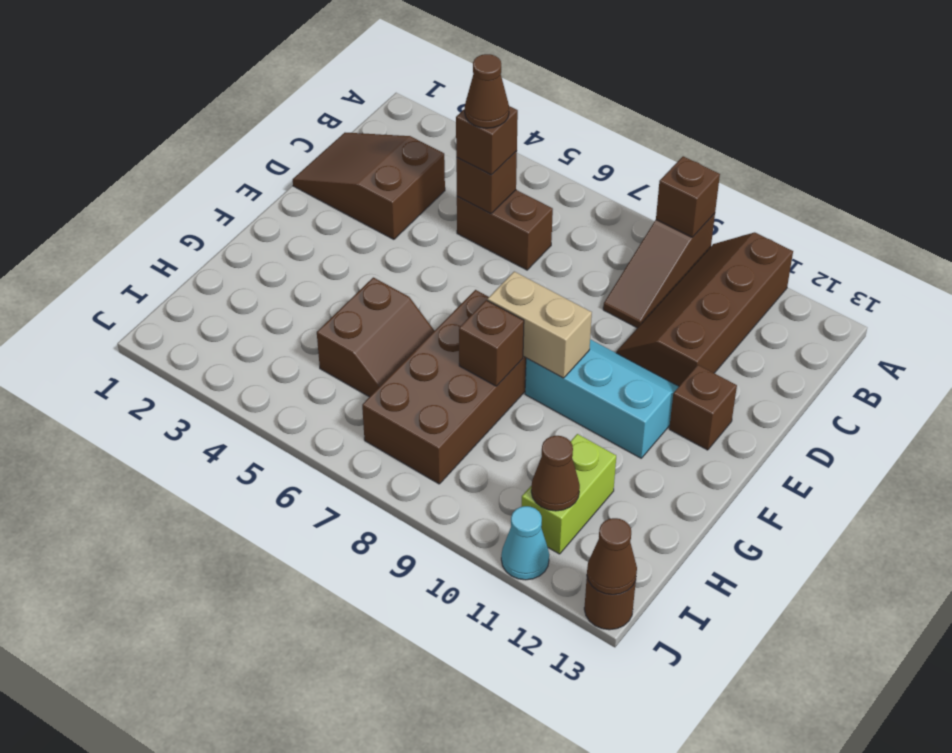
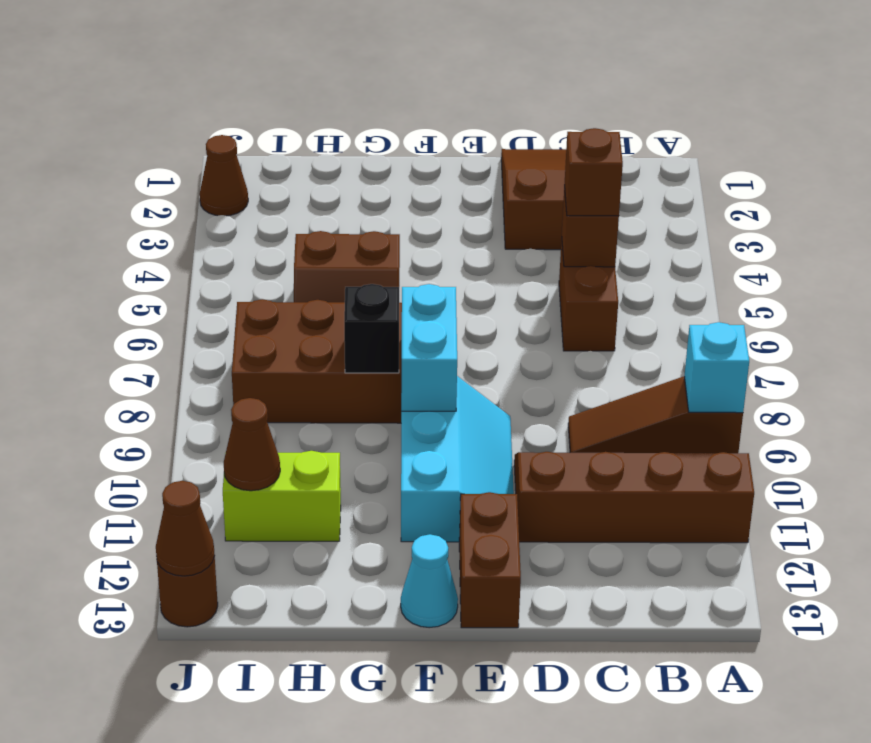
brown 1x1 brick [656,156,720,237] -> cyan 1x1 brick [684,322,749,413]
brown 1x1 cone [465,54,509,128] -> brown 1x1 cone moved to [200,135,248,216]
brown 1x1 brick [669,365,737,450] -> brown 1x2 brick [459,492,521,628]
tan 1x2 brick [487,272,592,378] -> cyan 1x2 brick [401,284,457,411]
brown 1x1 brick [459,300,524,386] -> black 1x1 brick [344,284,399,373]
cyan 1x1 cone [501,506,549,580] -> cyan 1x1 cone moved to [401,534,458,628]

